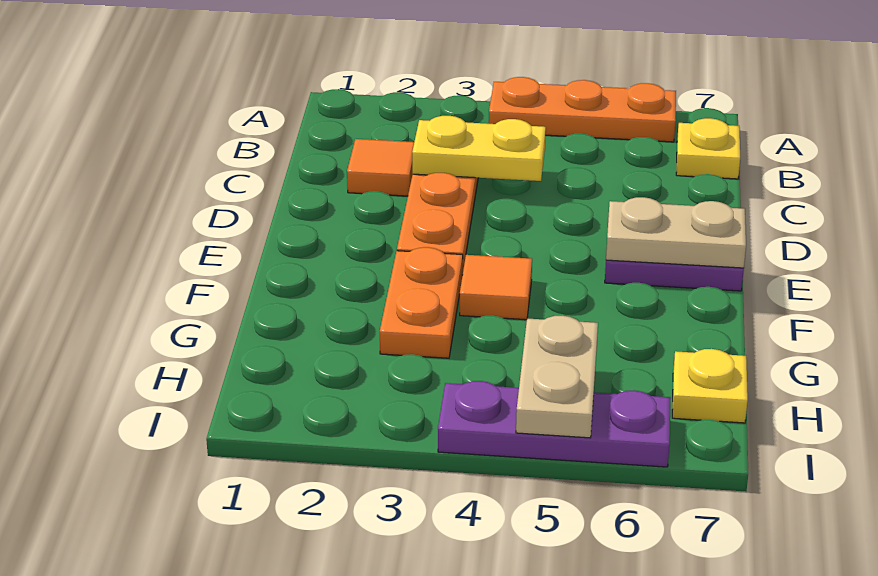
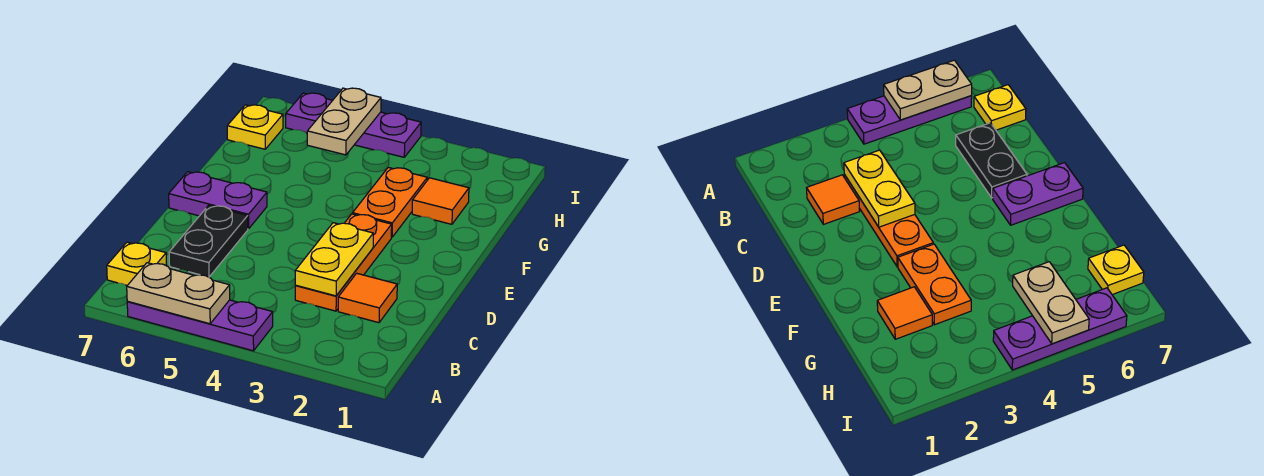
orange 1x3 plate [489,77,676,142] -> purple 1x3 plate [127,300,273,351]
yellow 1x2 plate [412,116,546,181] -> yellow 1x2 plate turned to [295,223,373,296]
none -> black 1x2 plate [169,205,248,277]
tan 1x2 plate [606,197,746,268] -> tan 1x2 plate moved to [127,263,230,324]
orange 1x1 tile [460,255,532,320] -> orange 1x1 tile moved to [412,178,469,224]

